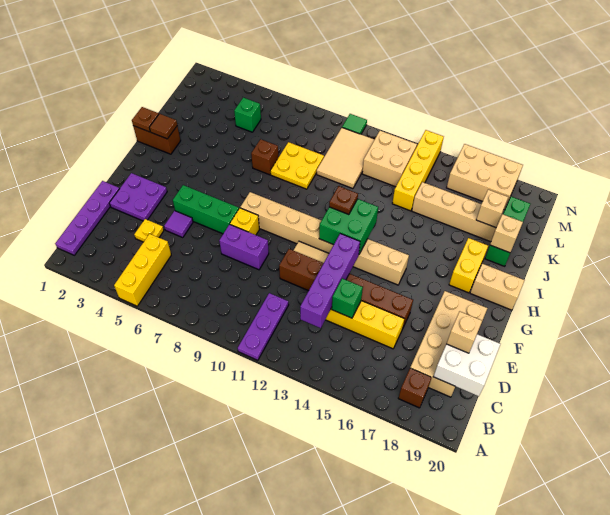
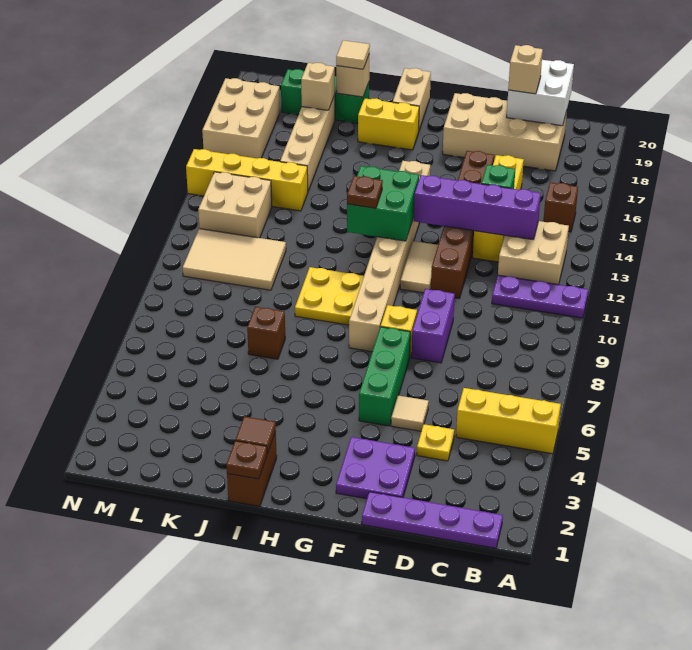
none -> tan 2x2 brick [498,221,569,285]
brown 1x1 brick [398,368,431,408] -> brown 1x1 brick moved to [543,183,578,232]
purple 1x1 tile [164,211,193,238] -> tan 1x1 tile [391,395,429,431]
yellow 2x2 plate [271,142,324,189] -> yellow 2x2 plate moved to [295,267,364,325]
none -> tan 1x1 tile [336,40,370,69]
green 1x1 brick [234,98,261,132] -> none
green 1x1 tile [342,114,367,134] -> none

